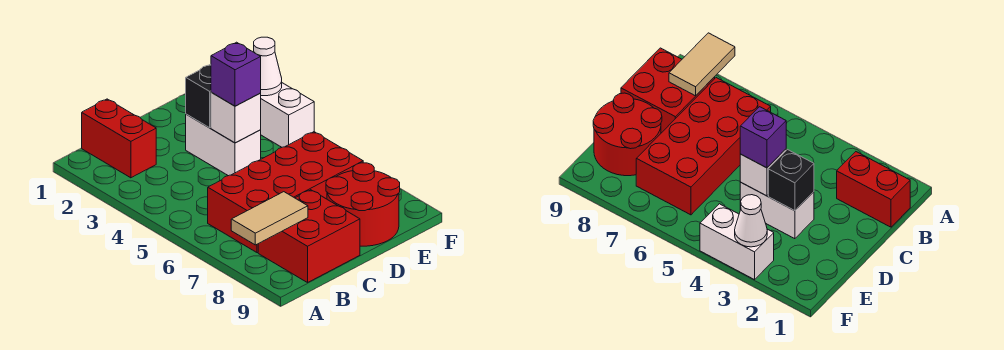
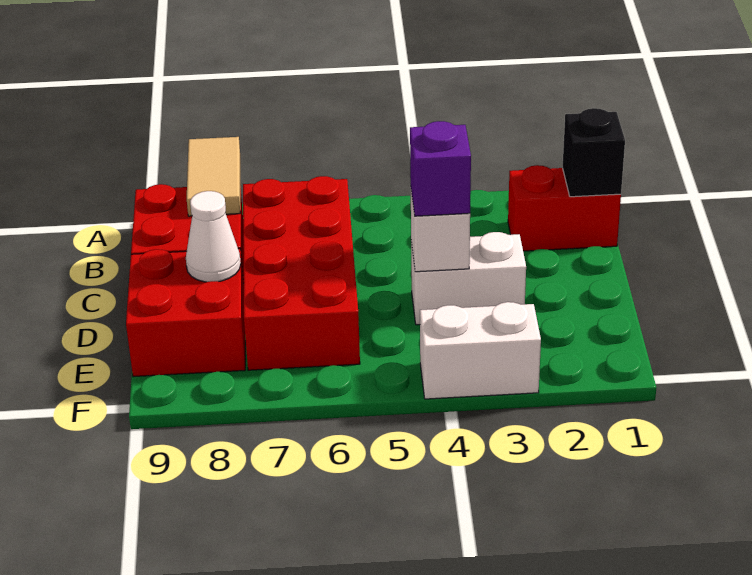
black 1x1 brick [186,64,211,128] -> black 1x1 brick moved to [562,108,625,197]
red 2x2 round brick [326,163,400,246] -> red 2x2 brick [126,249,245,377]
white 1x1 cone [254,37,282,96] -> white 1x1 cone moved to [186,191,241,282]

